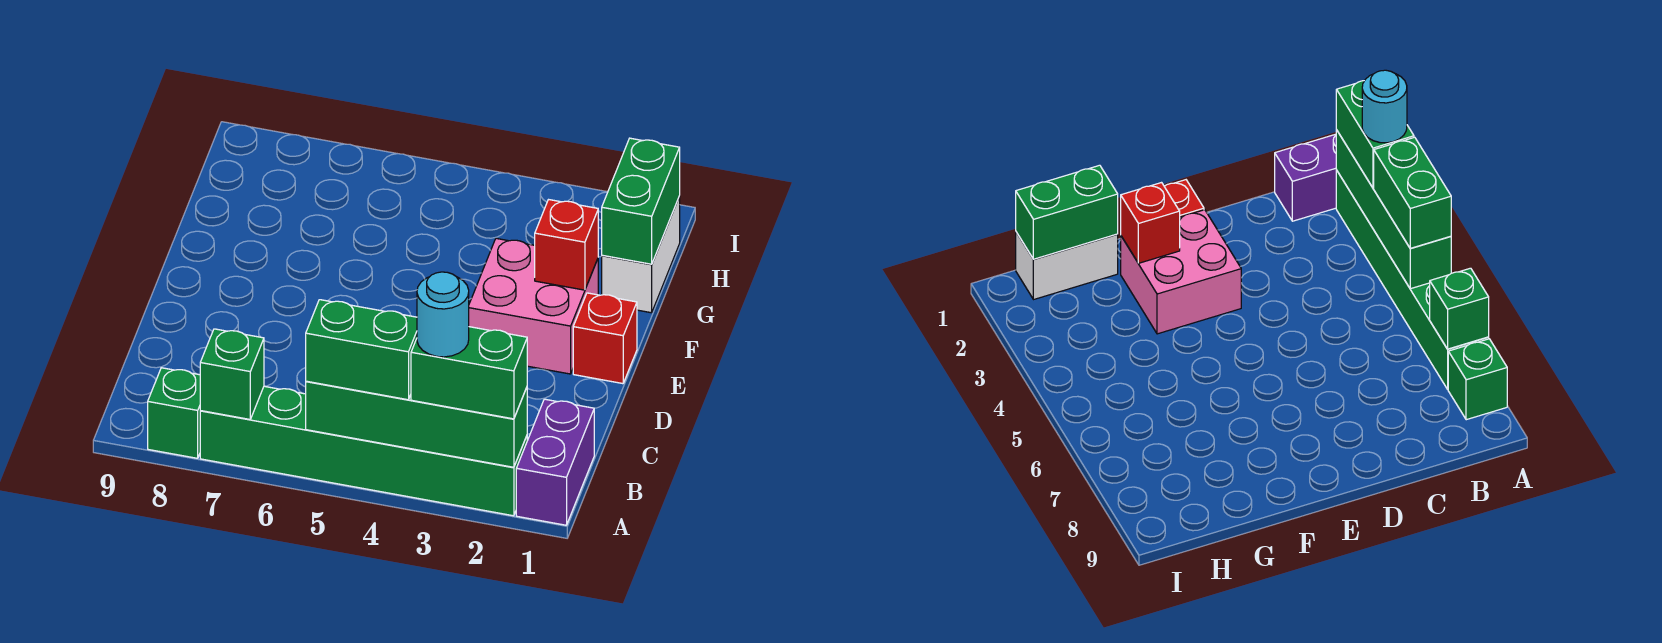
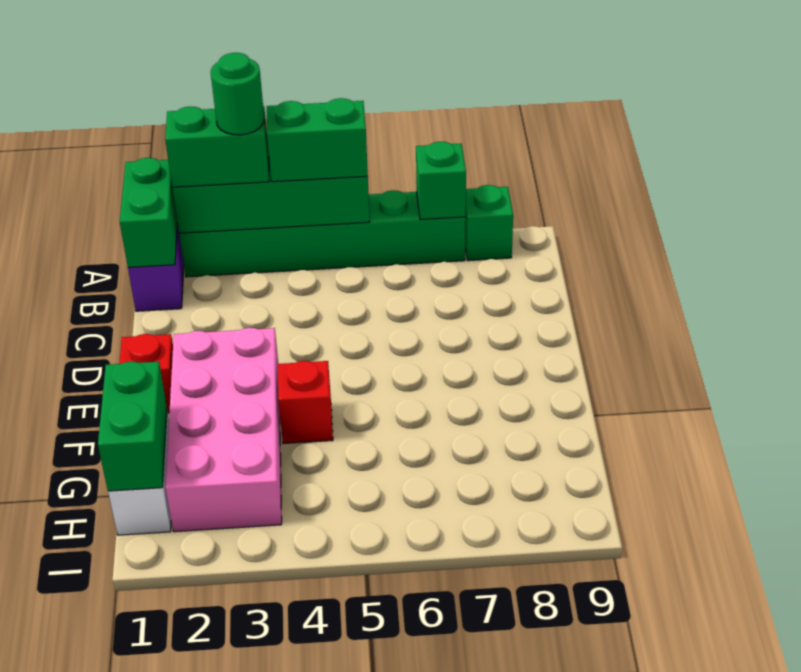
none -> green 1x2 brick [120,158,177,267]
cyan 1x1 round brick [417,272,469,357] -> green 1x1 round brick [211,53,264,135]
pink 2x2 brick [469,238,598,374] -> pink 2x4 brick [165,328,282,532]
red 1x1 brick [535,200,598,290] -> red 1x1 brick moved to [278,361,333,444]

